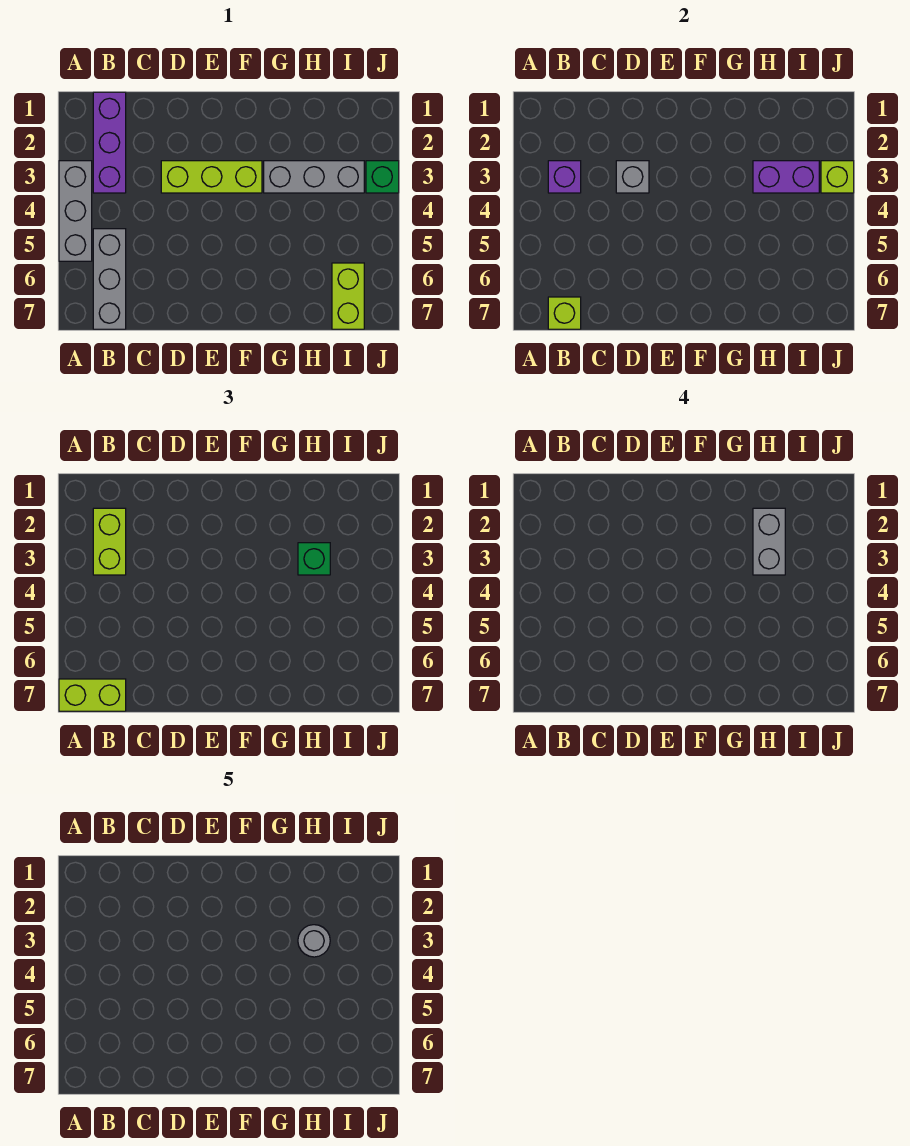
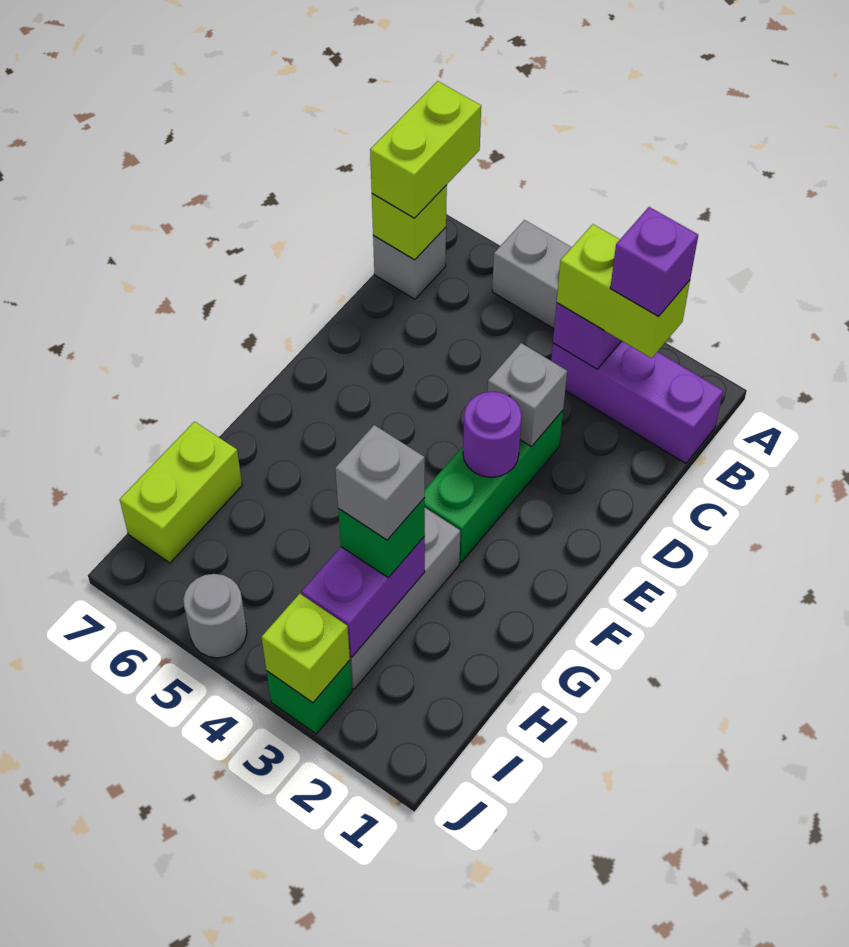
none -> purple 1x1 brick [610,207,698,316]
grey 1x3 brick [93,229,126,329] -> grey 1x1 brick [373,227,446,299]
lime 1x3 brick [161,161,262,193] -> green 1x3 brick [425,411,563,563]
none -> purple 1x1 round brick [463,392,522,477]
grey 1x2 brick [753,508,785,575] -> grey 1x1 brick [335,425,425,540]
grey 1x1 round brick [298,925,330,957] -> grey 1x1 round brick moved to [183,574,247,658]
lime 1x2 brick [332,263,364,329] -> lime 1x2 brick turned to [120,422,242,563]

